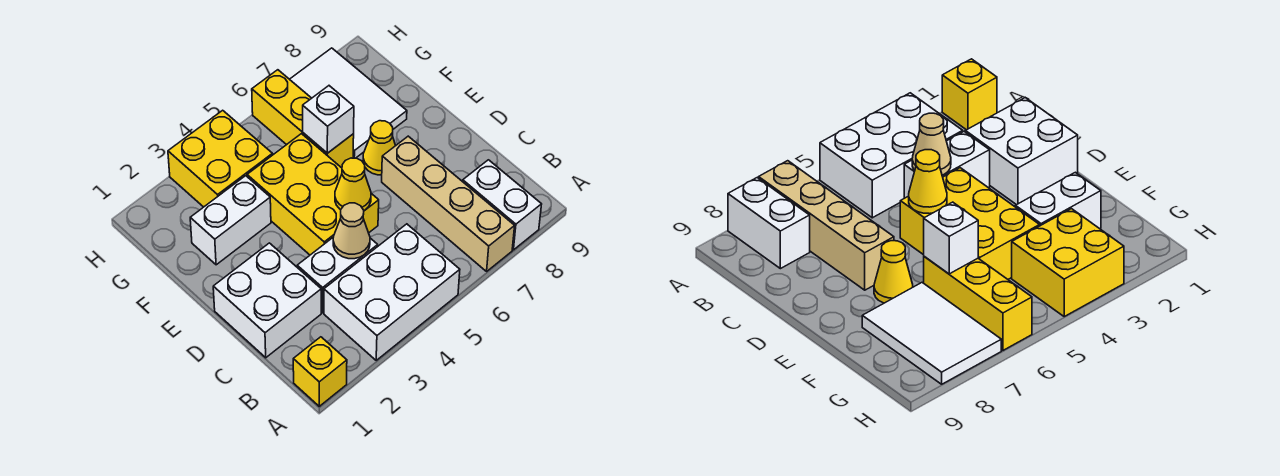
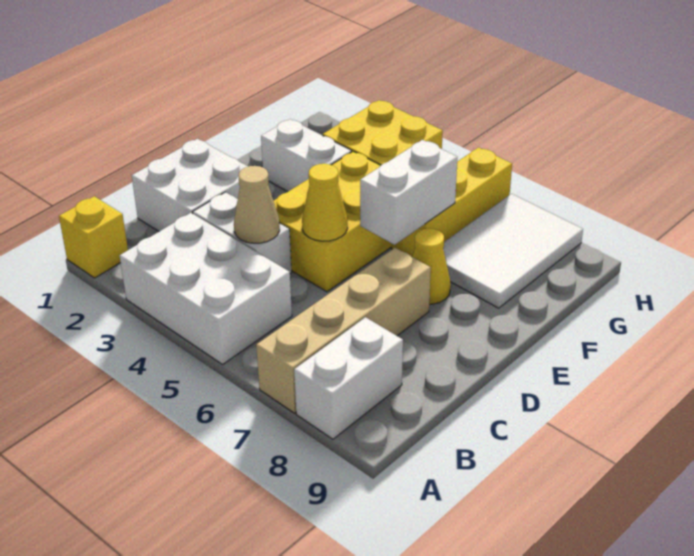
white 1x1 brick [303,86,354,153] -> white 1x2 brick [360,140,457,245]

